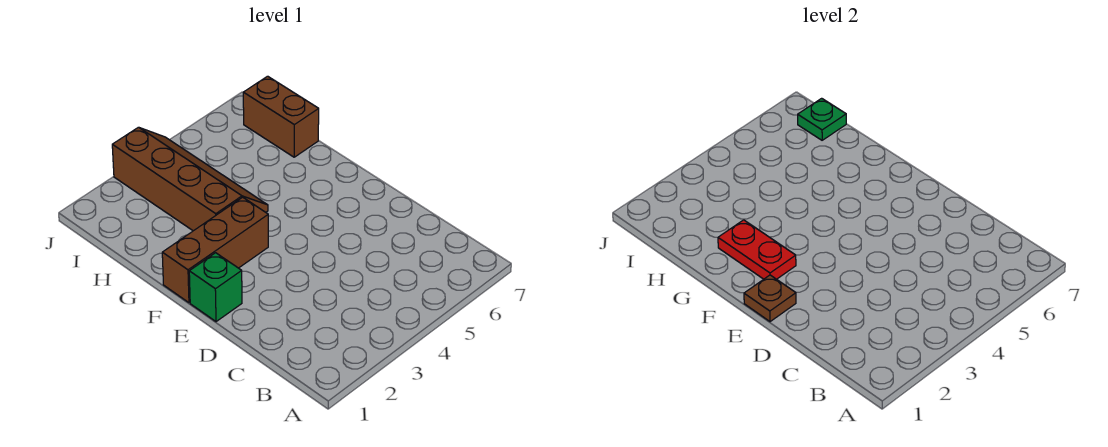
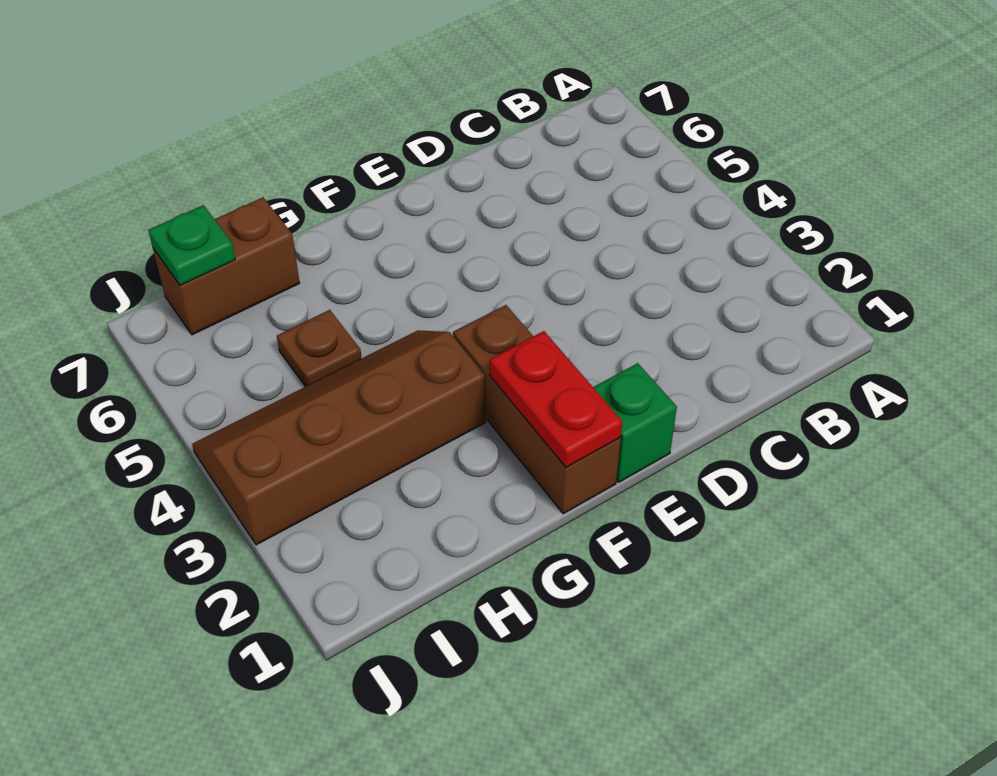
brown 1x1 plate [744,275,796,322] -> brown 1x1 plate moved to [277,310,362,387]
red 1x2 plate [718,220,796,279] -> red 1x2 plate turned to [490,331,622,467]

